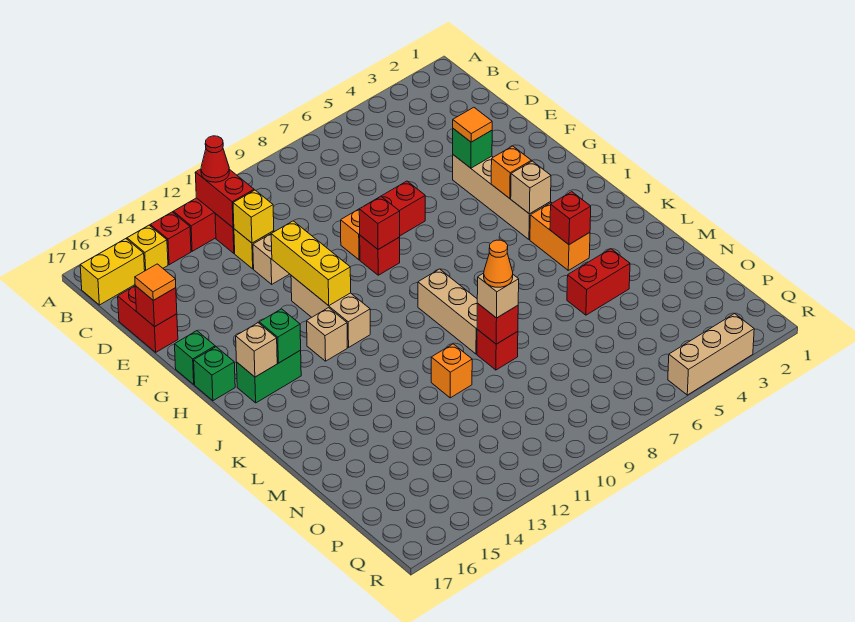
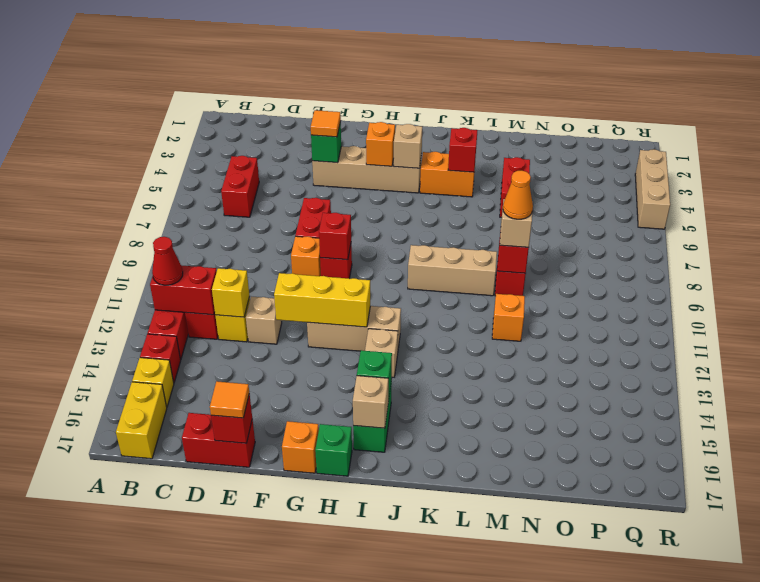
none -> red 1x2 brick [221,156,259,217]
green 1x1 brick [175,331,215,384] -> orange 1x1 brick [282,421,319,473]

